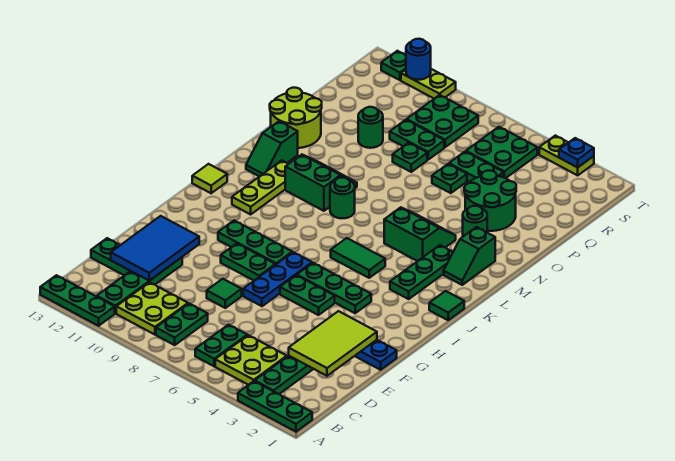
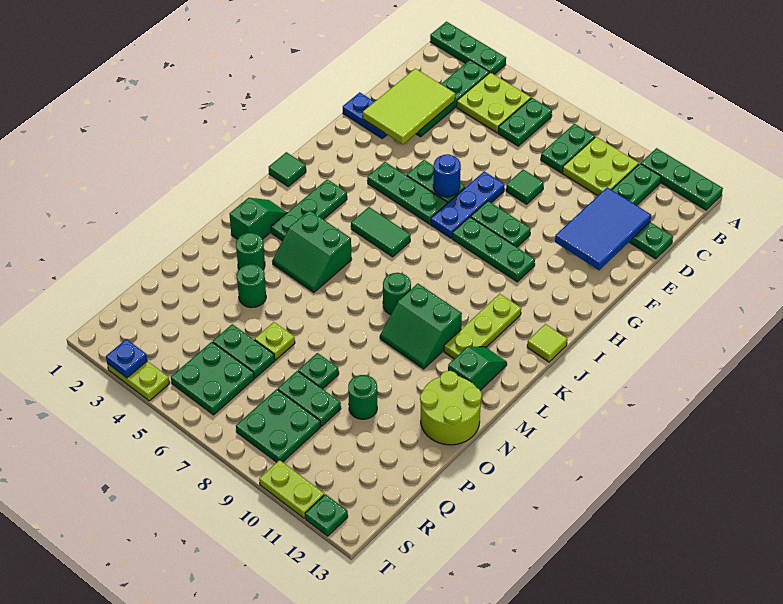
green 2x2 round brick [464,170,516,231] -> green 1x1 round brick [237,264,266,308]
green 1x1 plate [432,164,467,193] -> lime 1x1 plate [255,322,295,360]
blue 1x1 round brick [406,39,431,80] -> blue 1x1 round brick moved to [433,154,461,197]

